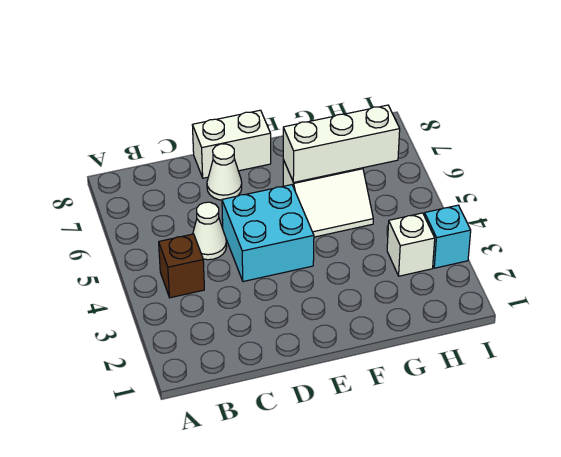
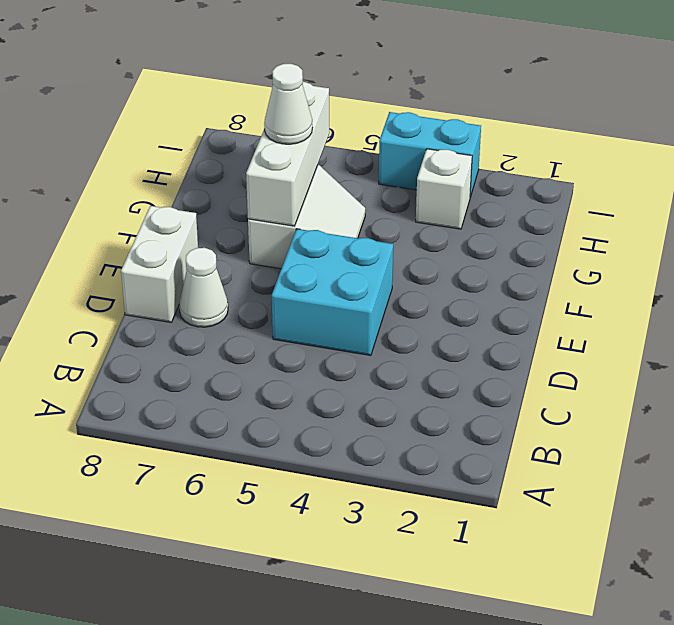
brown 1x1 brick [159,234,204,298] -> none
white 1x1 cone [193,202,227,260] -> white 1x1 cone moved to [264,64,313,144]
cyan 1x1 brick [424,205,471,268] -> cyan 1x2 brick [379,112,481,197]

